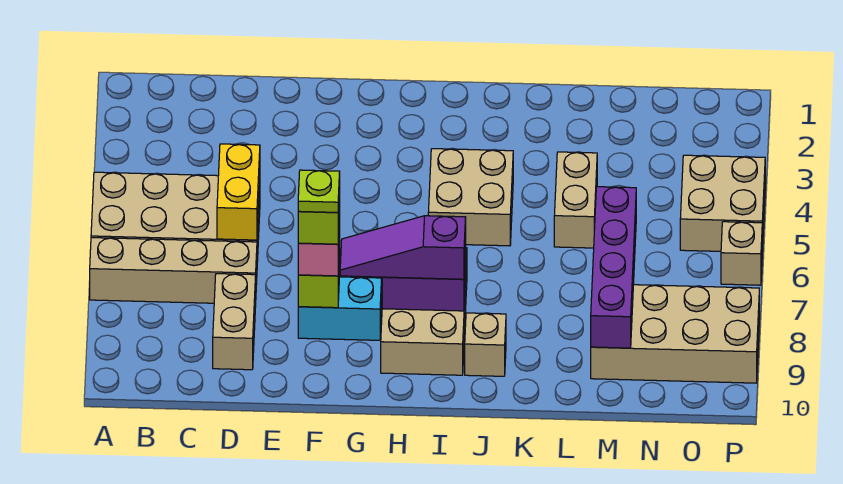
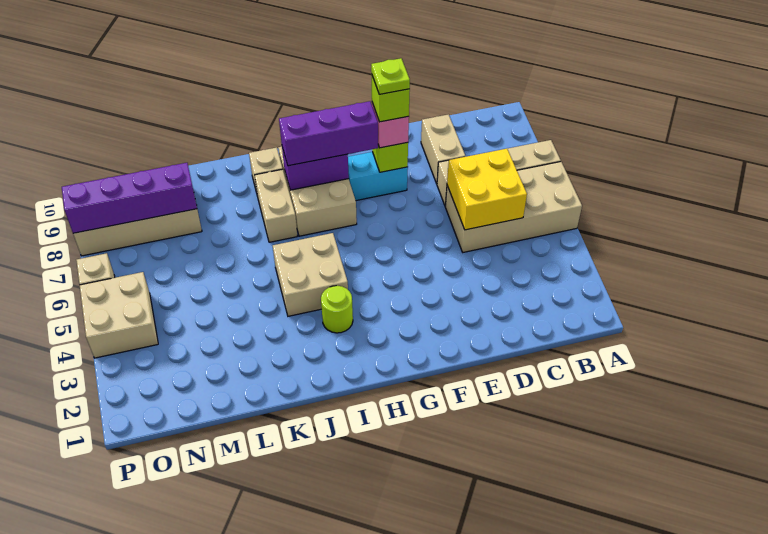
yellow 1x2 brick [217,144,260,240] -> yellow 2x2 brick [447,149,527,230]
purple 1x3 slope [340,216,466,279] -> purple 1x3 brick [279,101,378,166]
none -> lime 1x1 round brick [321,286,353,333]
tan 1x2 brick [554,152,597,248] -> tan 1x2 brick moved to [255,169,297,242]
purple 1x4 brick [591,187,636,348] -> purple 1x4 brick turned to [62,163,197,233]

